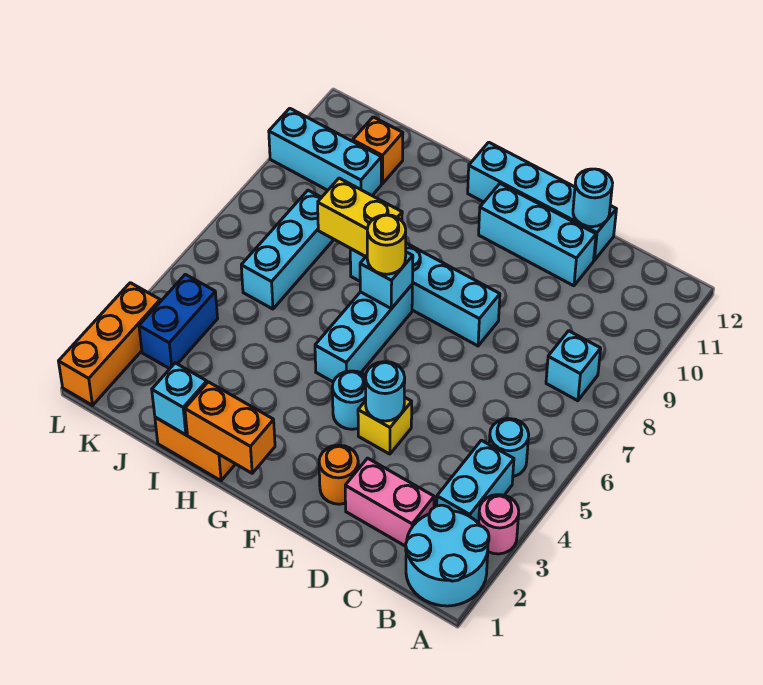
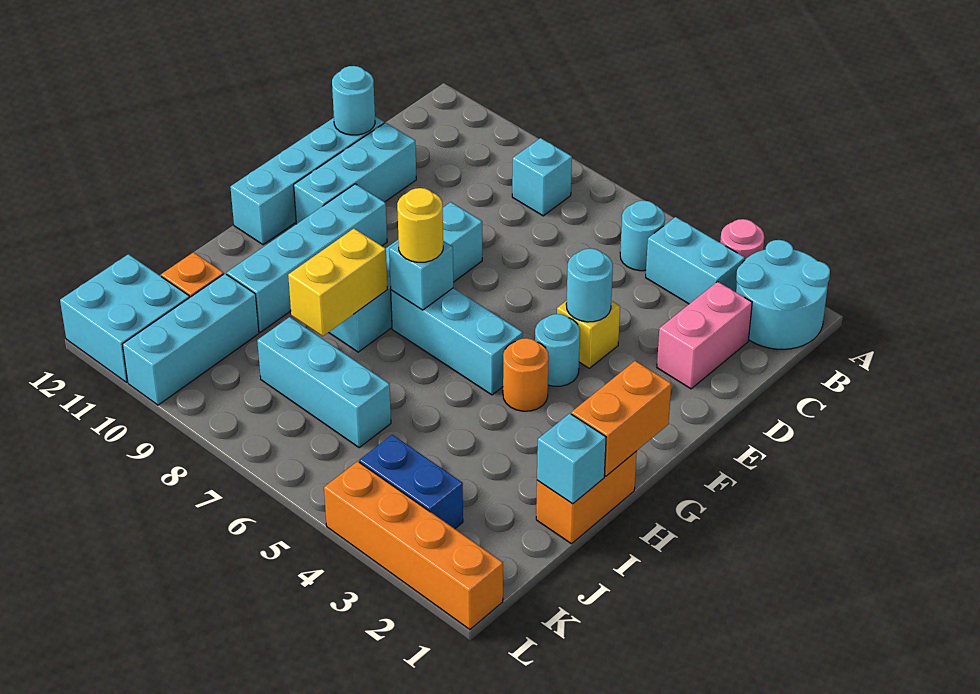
orange 1x1 round brick [319,445,358,504] -> orange 1x1 round brick moved to [503,338,549,411]
none -> cyan 1x4 brick [227,184,387,332]
none -> cyan 2x2 brick [60,254,190,382]
orange 1x3 brick [59,283,160,405] -> orange 1x4 brick [324,461,503,630]

